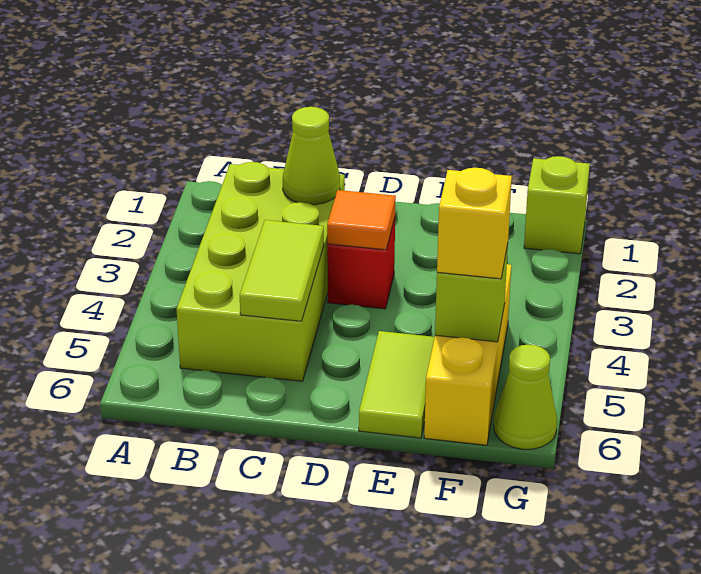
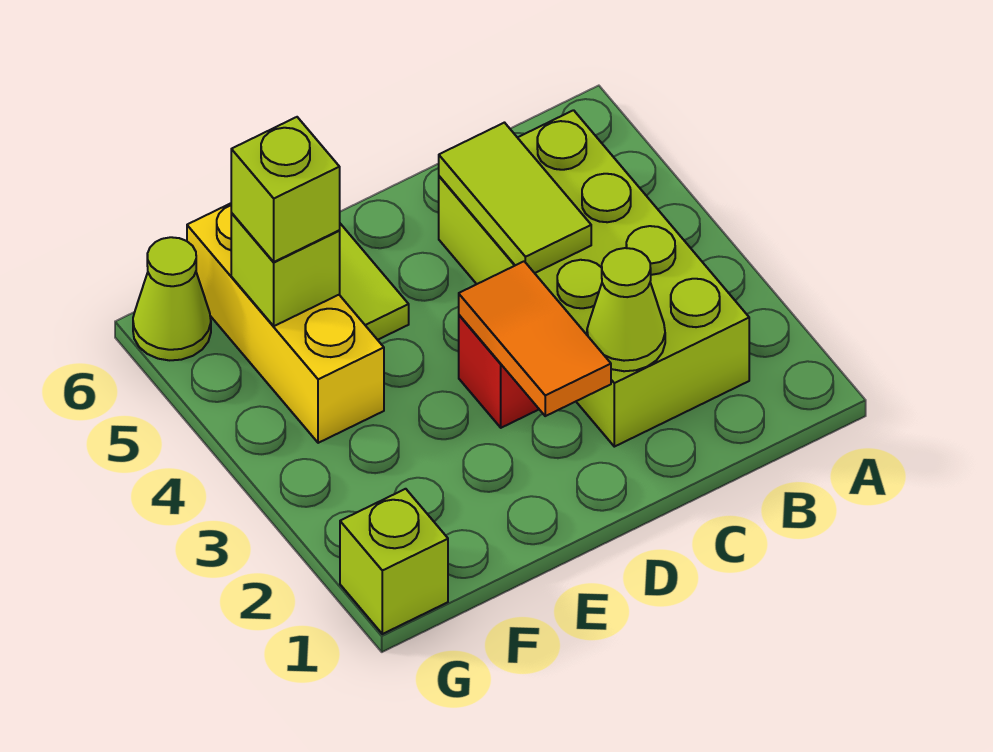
orange 1x1 tile [327,190,396,250] -> orange 1x2 tile [459,261,611,416]
yellow 1x1 brick [437,168,512,279] -> lime 1x1 brick [231,117,340,262]

